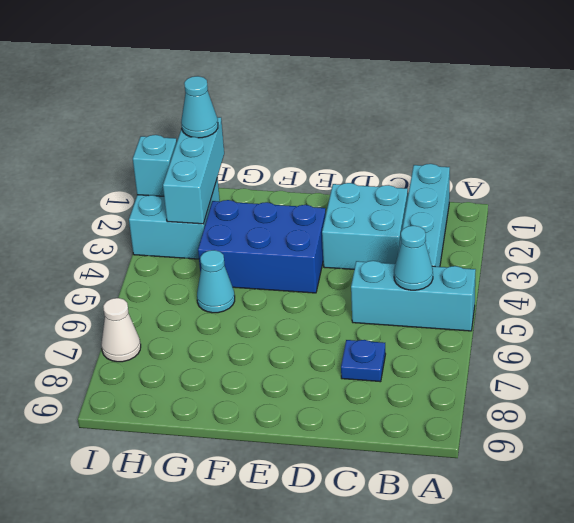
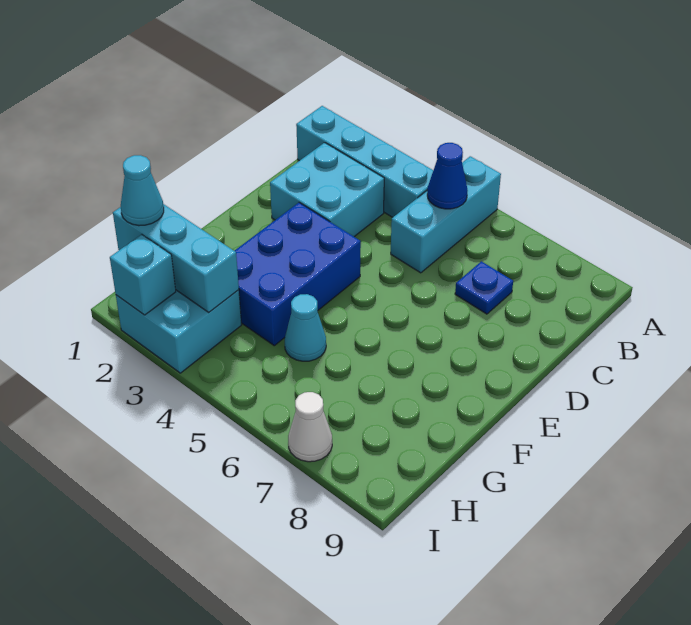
cyan 1x1 cone [394,226,433,290] -> blue 1x1 cone [427,143,468,209]

